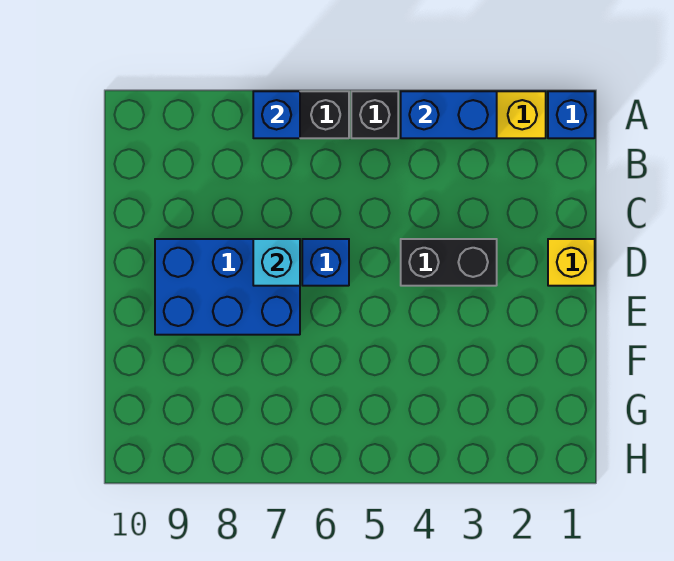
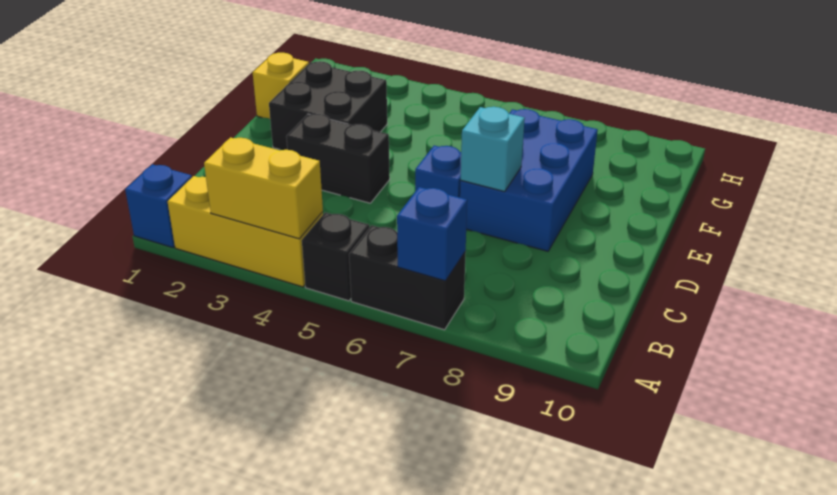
blue 1x2 brick [401,91,497,138] -> yellow 1x2 brick [204,137,323,239]
yellow 1x1 brick [548,239,595,286] -> yellow 1x1 brick moved to [253,53,309,118]
blue 2x3 brick [155,239,300,335] -> blue 2x3 brick turned to [460,109,598,251]
none -> black 2x2 brick [269,61,387,150]

